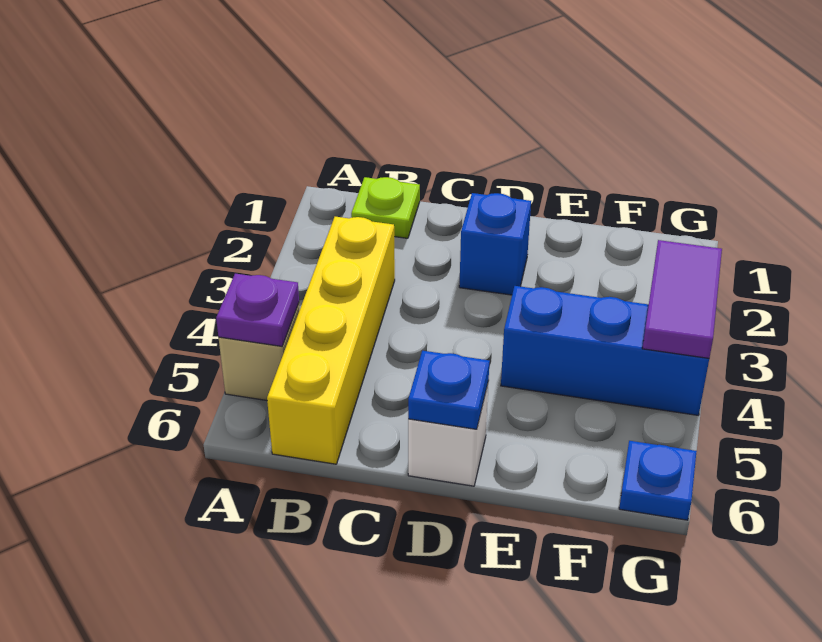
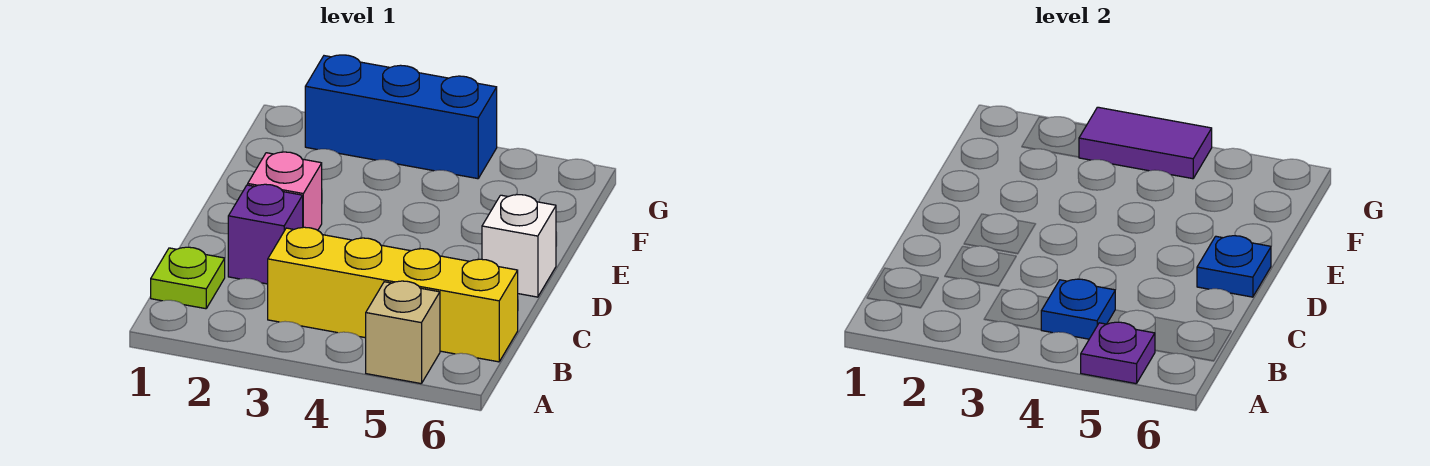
none -> purple 1x1 brick [228,184,303,284]
blue 1x1 brick [459,193,531,295] -> pink 1x1 brick [248,152,322,230]
blue 1x3 brick [501,286,709,415] -> blue 1x3 brick turned to [305,55,497,179]
blue 1x1 plate [619,441,697,520] -> blue 1x1 plate moved to [1041,279,1115,339]

